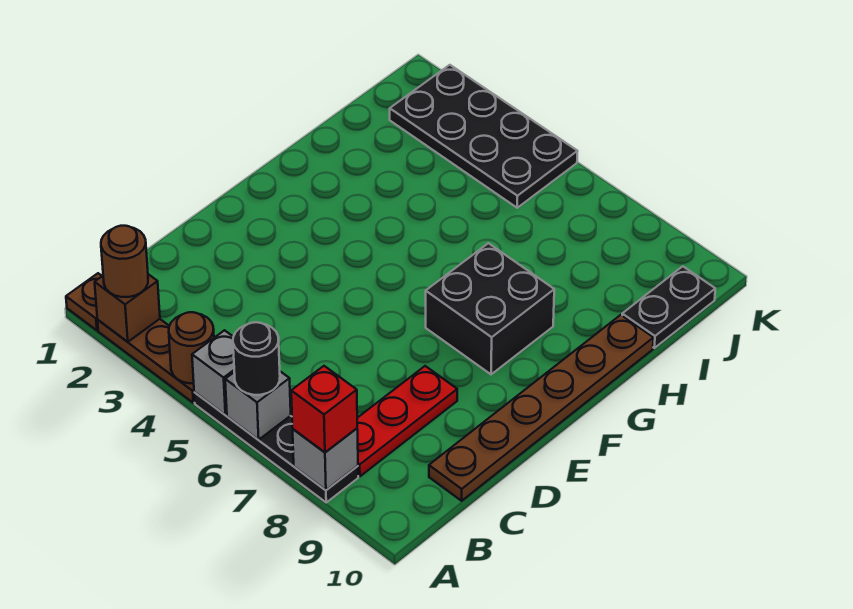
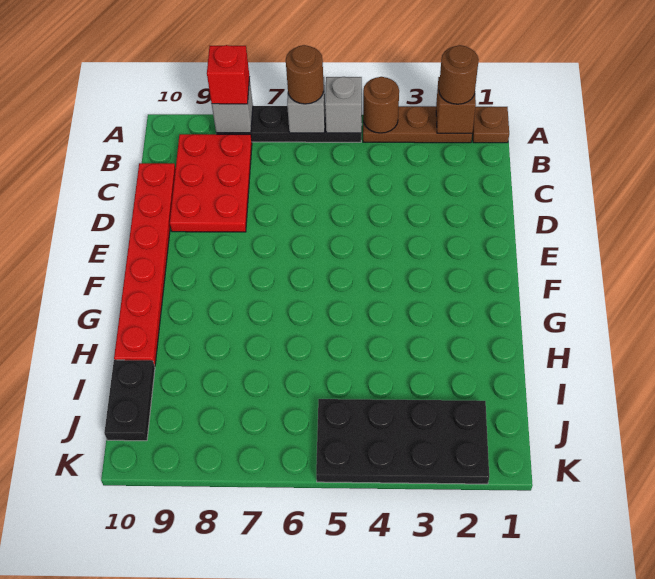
black 1x1 round brick [233,322,280,395] -> brown 1x1 round brick [286,45,324,104]
red 1x3 plate [357,366,457,476] -> red 2x3 plate [170,134,252,232]
brown 1x6 plate [429,315,653,501] -> red 1x6 plate [114,163,176,366]
black 2x2 brick [426,243,554,374] -> none

